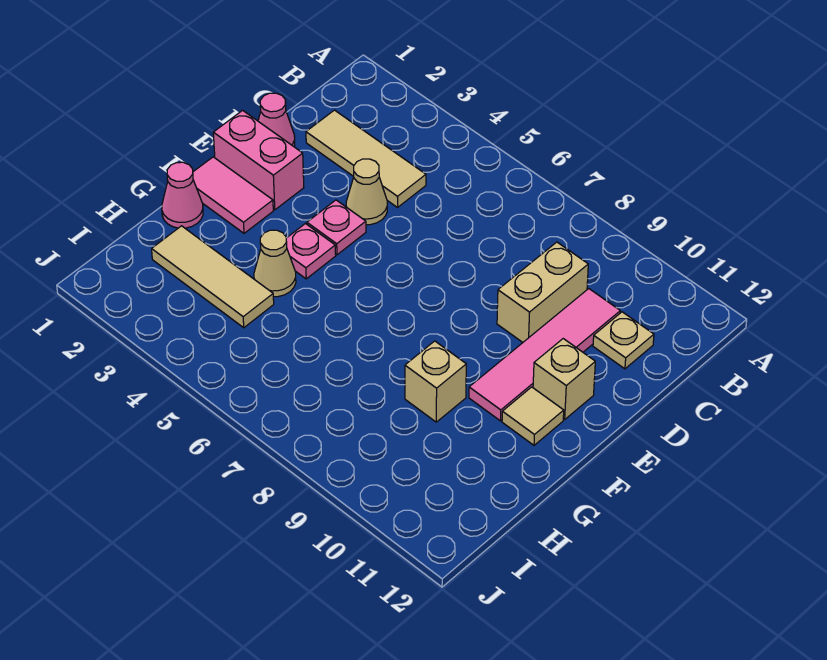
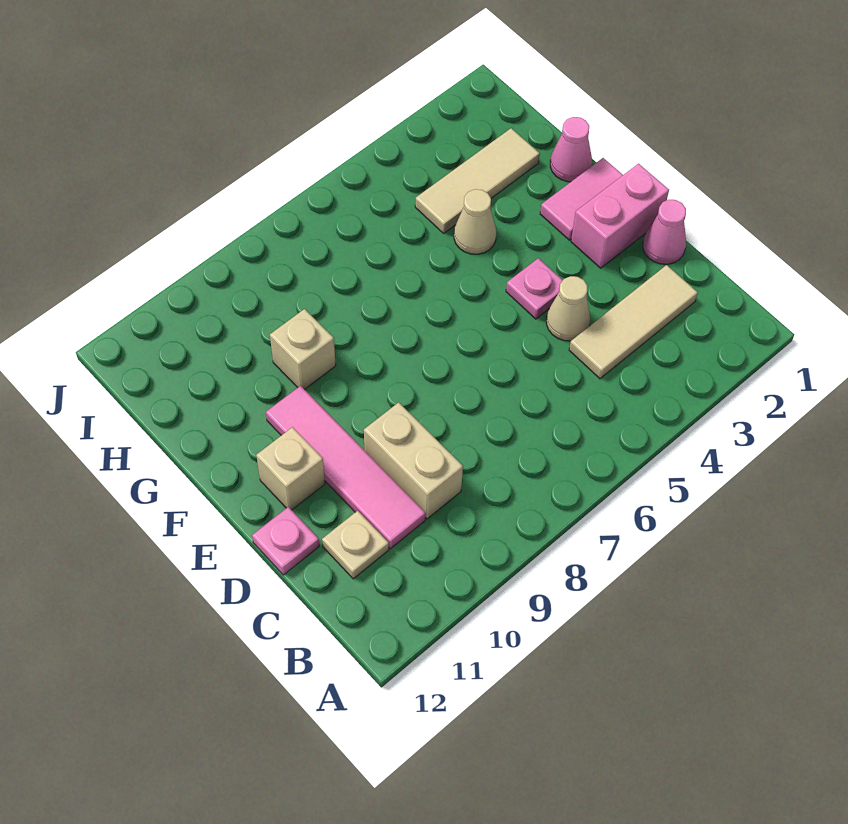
pink 1x1 plate [286,224,336,279] -> pink 1x1 plate moved to [252,507,319,575]
tan 1x1 tile [502,387,564,445] -> none

